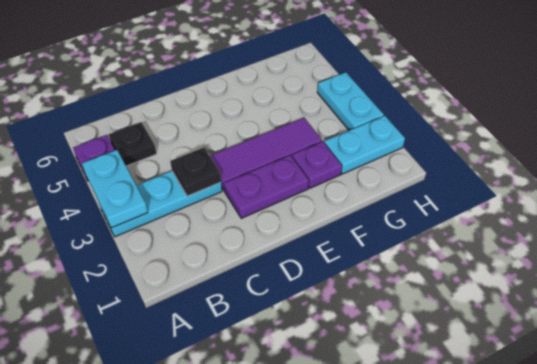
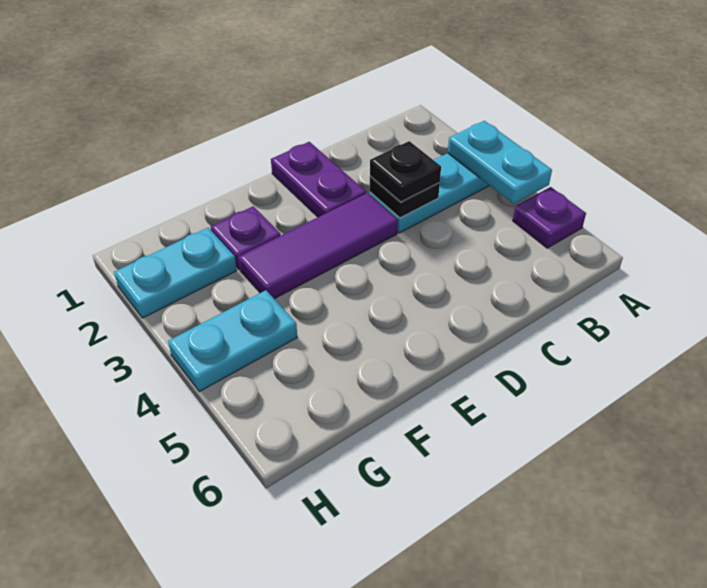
black 1x1 plate [109,122,157,166] -> black 1x1 plate moved to [370,141,441,202]
purple 1x2 plate [224,155,309,218] -> purple 1x2 plate turned to [271,142,366,217]
cyan 1x2 plate [317,72,384,130] -> cyan 1x2 plate turned to [168,290,297,392]

